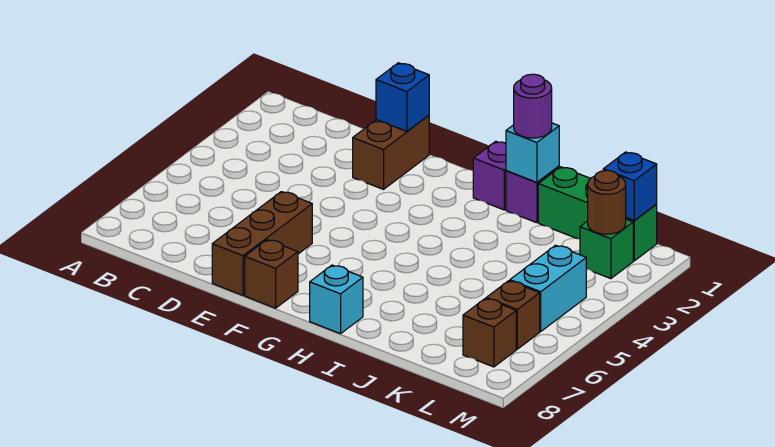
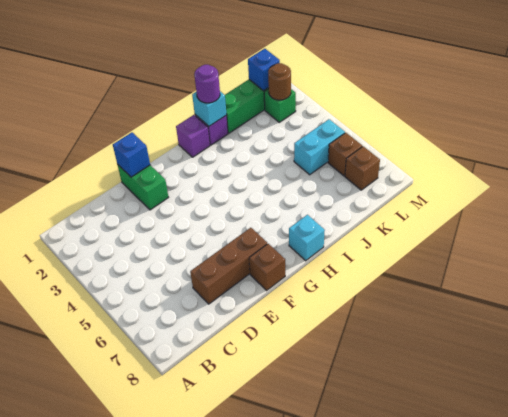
brown 1x2 brick [353,115,429,189] -> green 1x2 brick [117,164,169,210]
brown 1x3 brick [212,192,312,295] -> brown 1x3 brick turned to [190,228,267,304]
cyan 1x2 brick [510,245,586,332] -> cyan 1x2 brick turned to [294,119,345,175]

